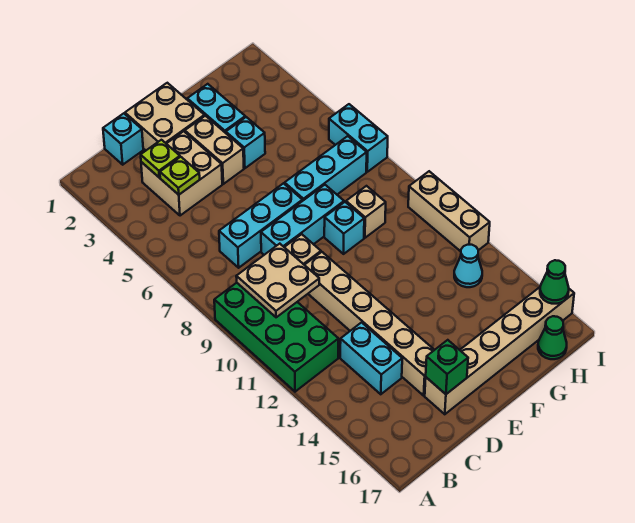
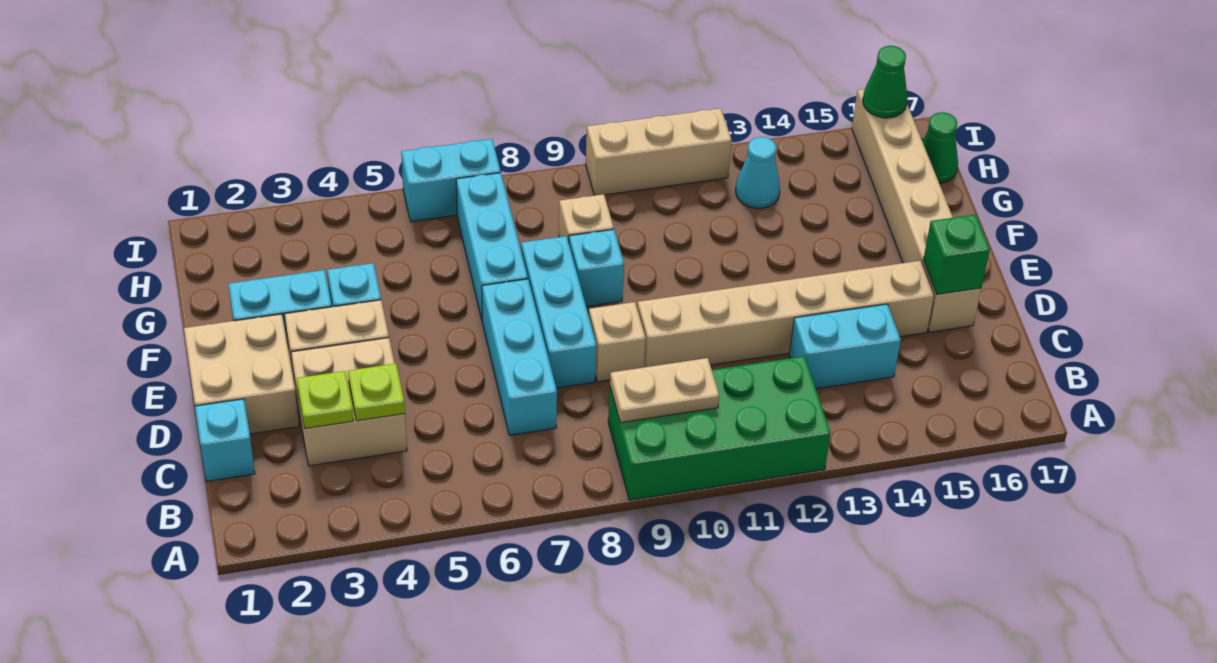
tan 2x2 plate [236,244,319,317] -> tan 1x2 plate [610,358,719,423]

